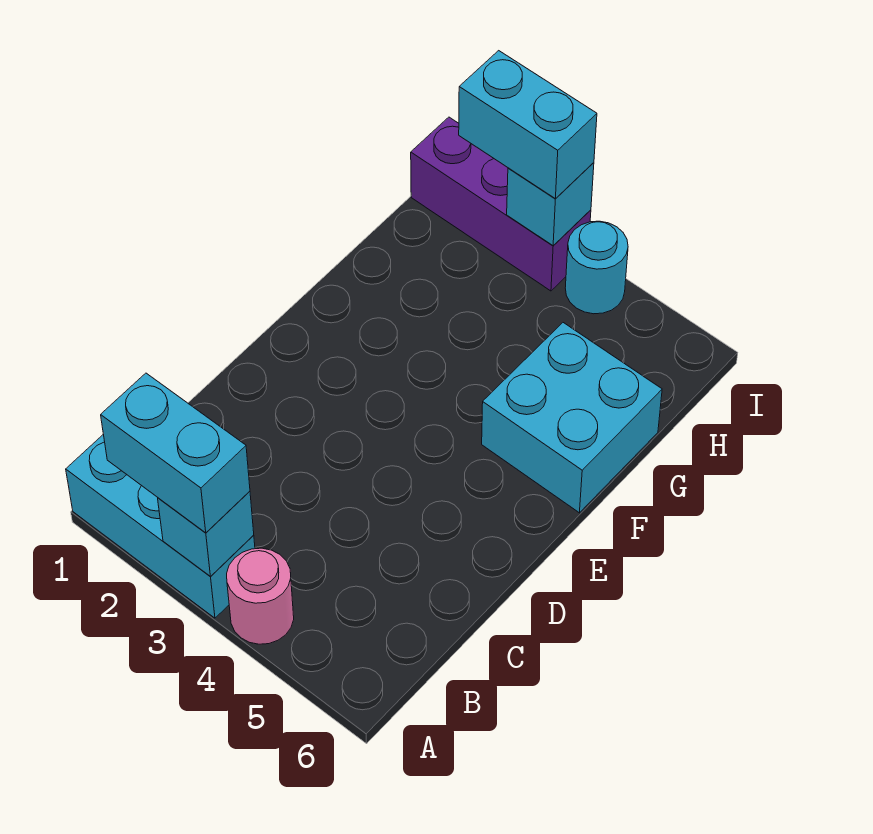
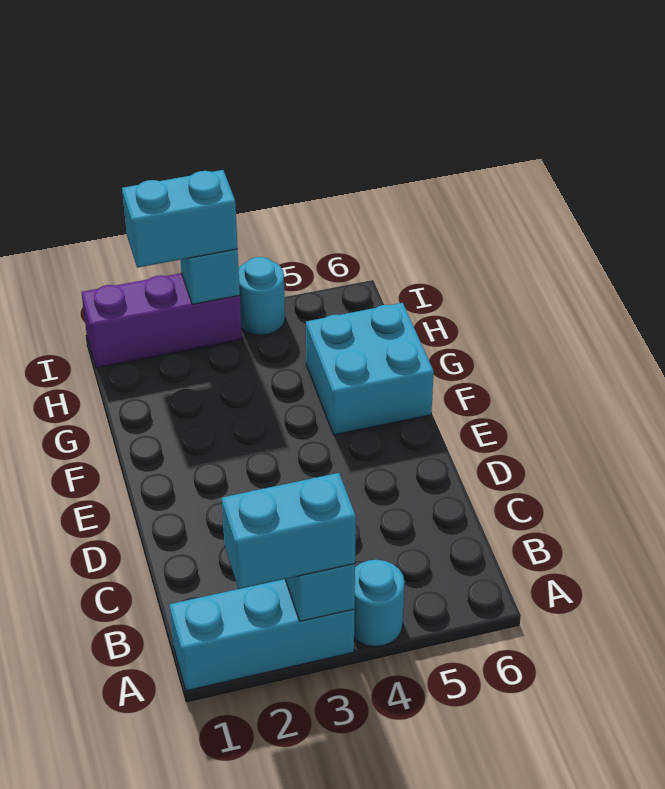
pink 1x1 round brick [227,548,294,644] -> cyan 1x1 round brick [354,560,404,647]

